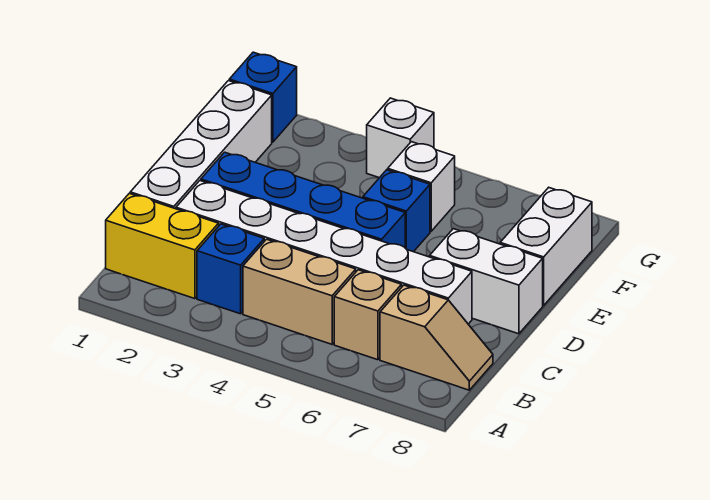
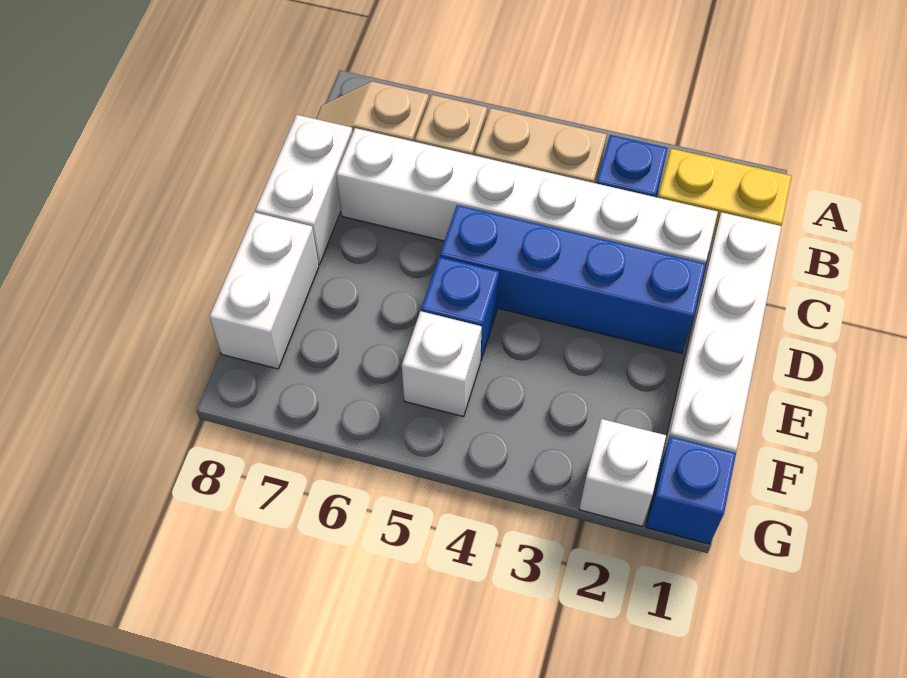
white 1x2 brick [430,229,543,334] -> white 1x2 brick turned to [255,115,353,265]
white 1x1 brick [367,98,434,178] -> white 1x1 brick moved to [579,419,667,526]

